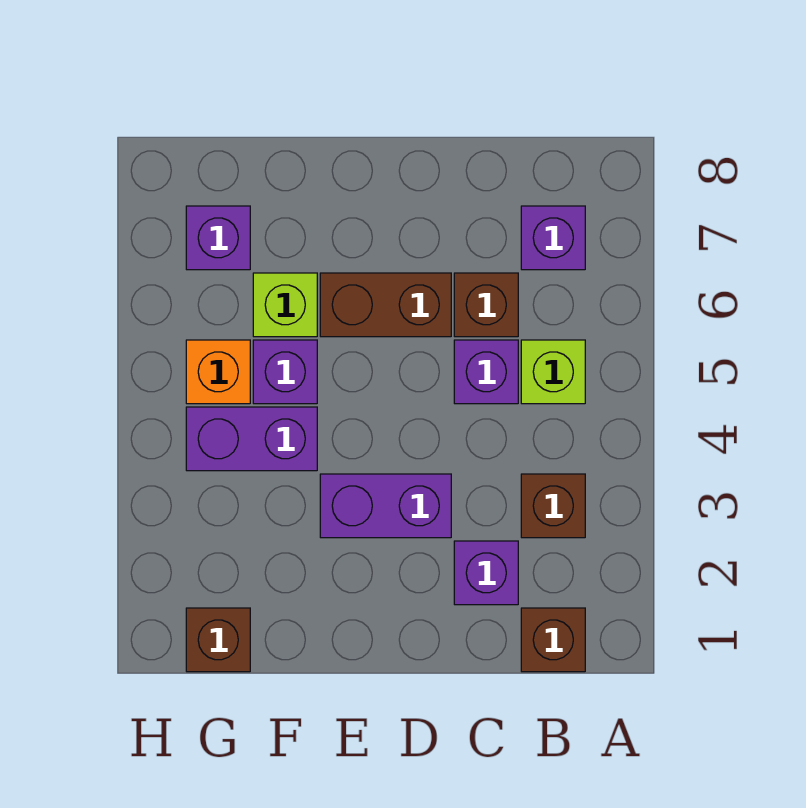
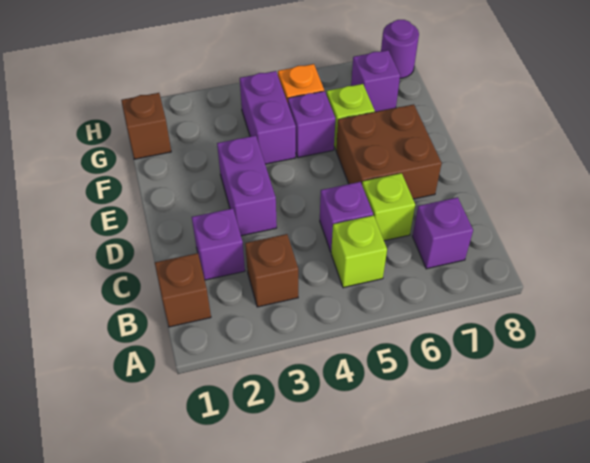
brown 1x1 brick [454,273,518,337] -> lime 1x1 brick [362,173,415,241]
brown 1x2 brick [320,273,451,337] -> brown 2x2 brick [336,104,442,199]
none -> purple 1x1 round brick [381,20,419,79]

